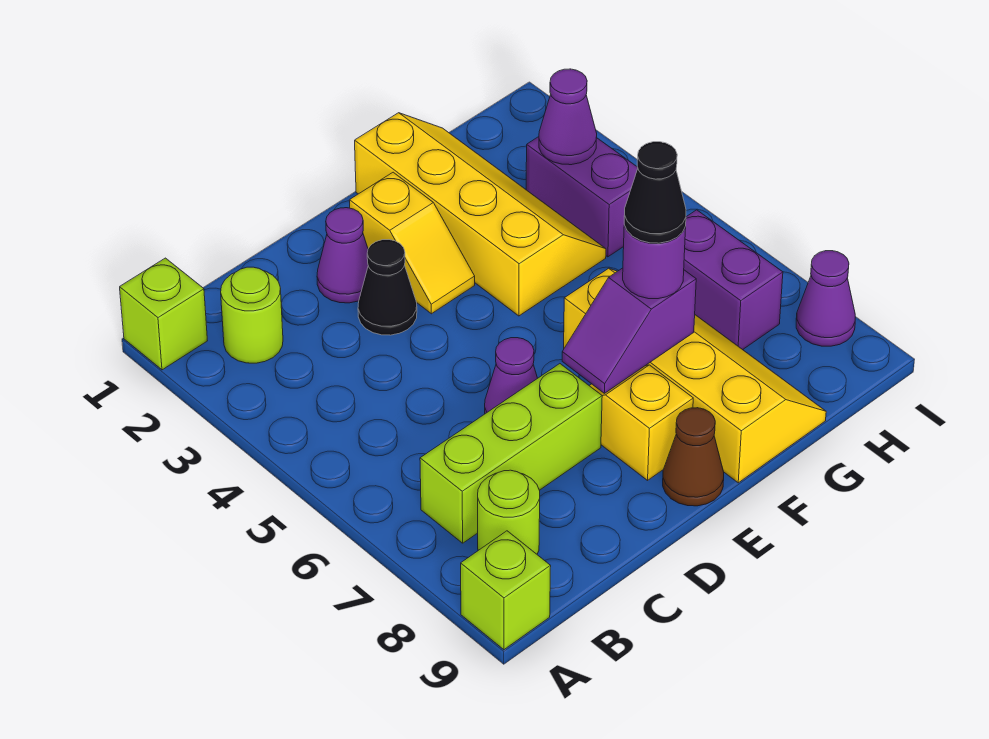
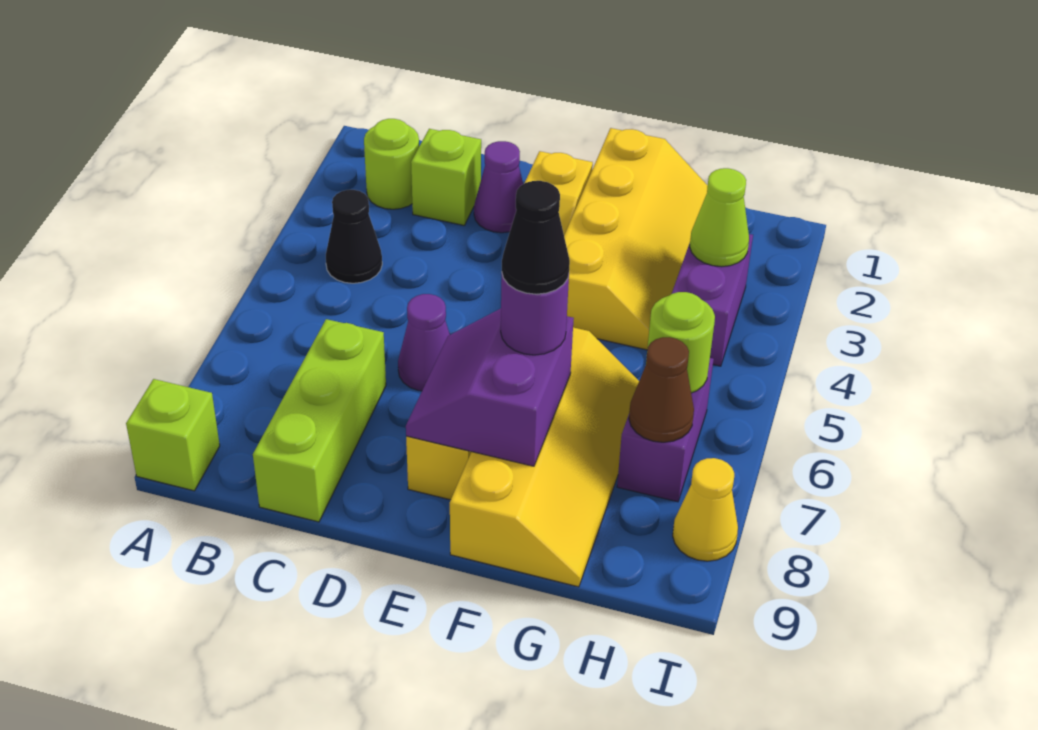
lime 1x1 brick [120,258,207,370] -> lime 1x1 brick moved to [411,129,481,225]
lime 1x3 brick [420,364,602,543] -> lime 1x3 brick turned to [253,319,386,522]
lime 1x1 round brick [478,470,540,554] -> lime 1x1 round brick moved to [647,292,715,393]
black 1x1 cone [358,240,417,335] -> black 1x1 cone moved to [326,190,382,283]
purple 1x2 slope [562,268,696,393] -> purple 2x2 slope [406,309,574,466]
brown 1x1 cone [663,408,724,506] -> brown 1x1 cone moved to [629,337,694,442]
purple 1x1 cone [539,69,597,165] -> lime 1x1 cone [690,168,749,267]
purple 1x1 cone [796,251,855,346] -> yellow 1x1 cone [673,458,738,561]

